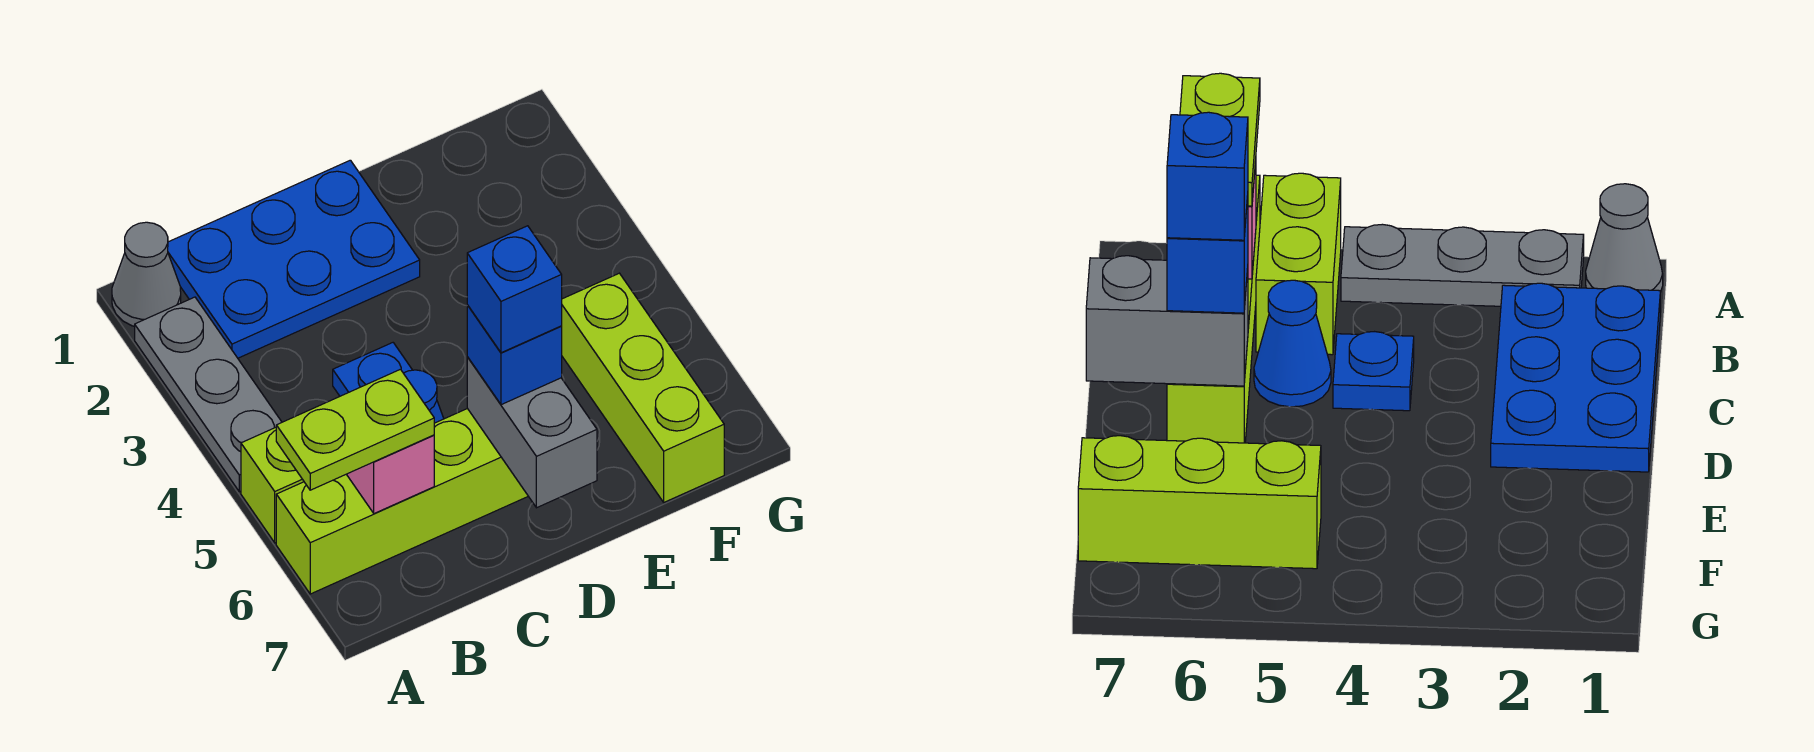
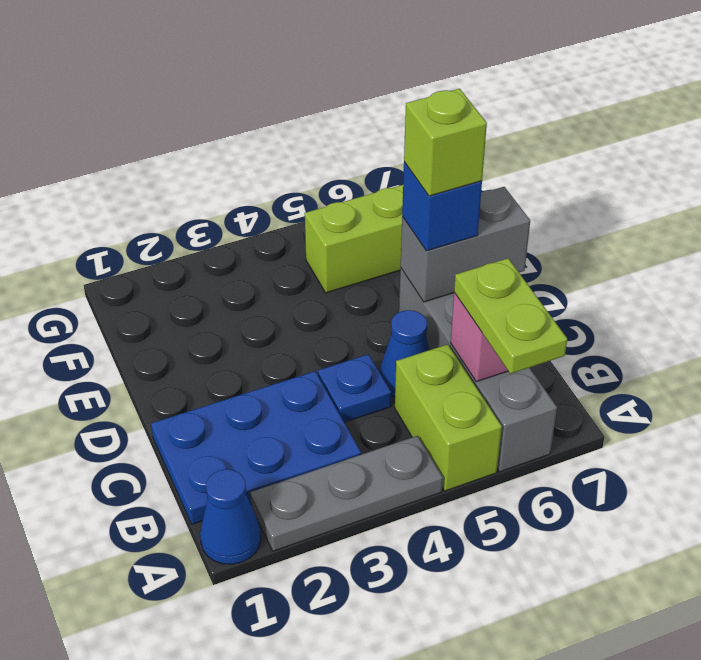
grey 1x1 cone [112,222,181,326] -> blue 1x1 cone [200,469,261,564]
lime 1x4 brick [276,409,528,594] -> grey 1x4 brick [399,268,557,472]
blue 2x3 plate [168,160,420,358] -> blue 2x3 plate turned to [151,371,361,524]
blue 1x1 brick [467,226,562,353] -> lime 1x1 brick [404,89,487,196]

